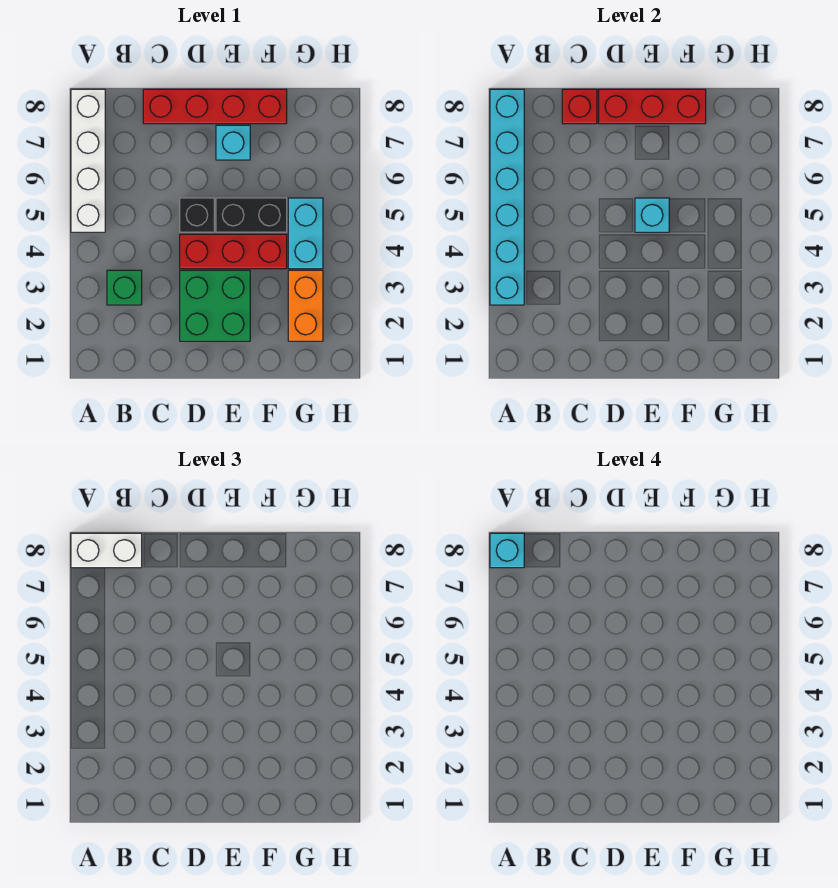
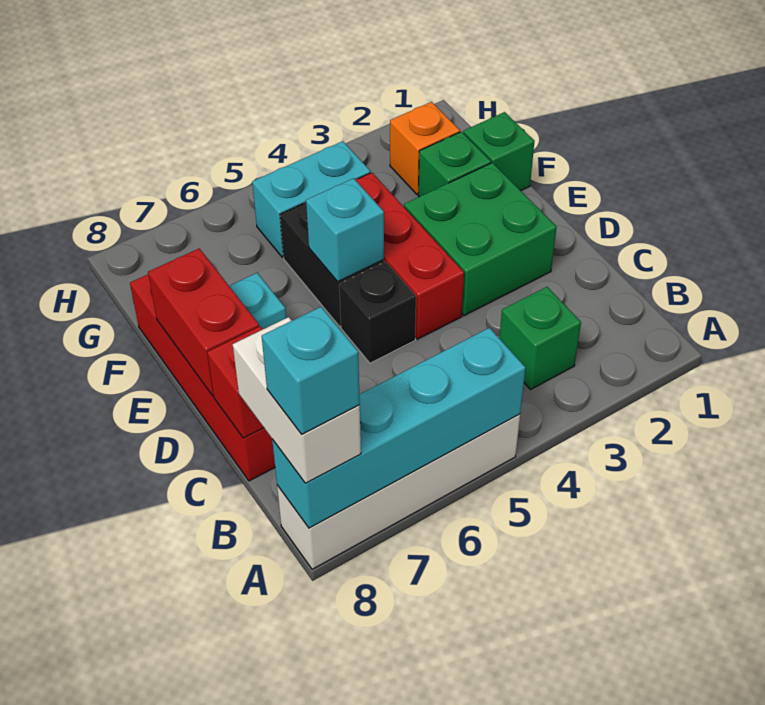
cyan 1x6 brick [490,89,524,305] -> cyan 1x4 brick [272,328,525,528]
red 1x3 brick [599,89,706,124] -> red 1x2 brick [148,248,259,396]
none -> green 1x1 brick [463,112,534,191]
none -> green 1x1 brick [418,132,491,197]
orange 1x2 brick [288,270,323,341] -> orange 1x1 brick [390,102,460,195]

